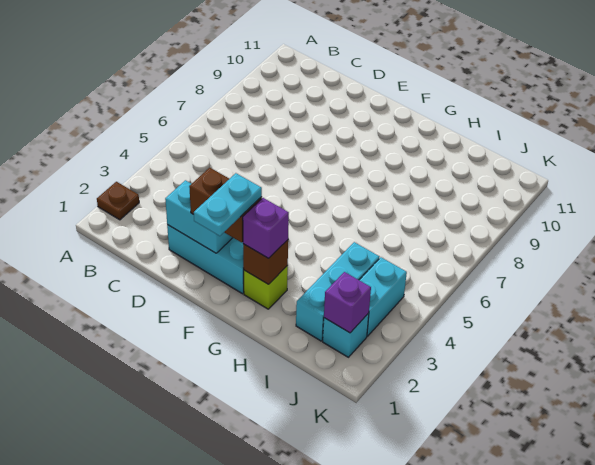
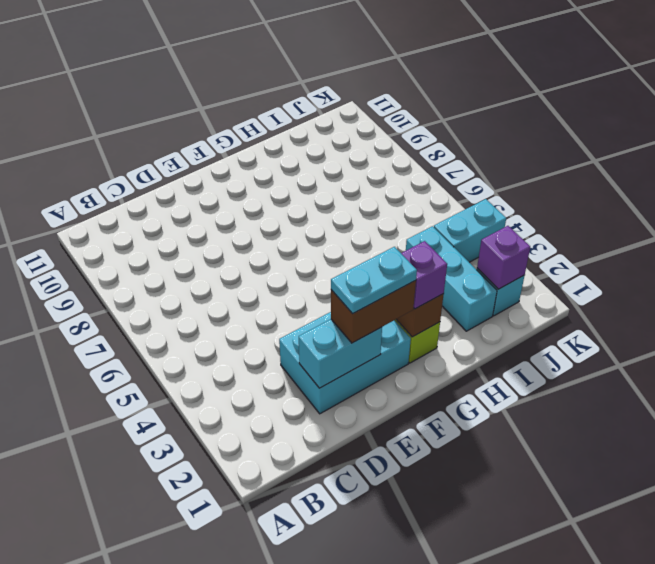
brown 1x1 plate [97,182,139,220] -> none
cyan 1x2 plate [193,173,262,236] -> cyan 1x2 plate turned to [331,247,417,314]
cyan 1x2 brick [360,257,407,336] -> cyan 1x2 brick turned to [434,199,506,262]

